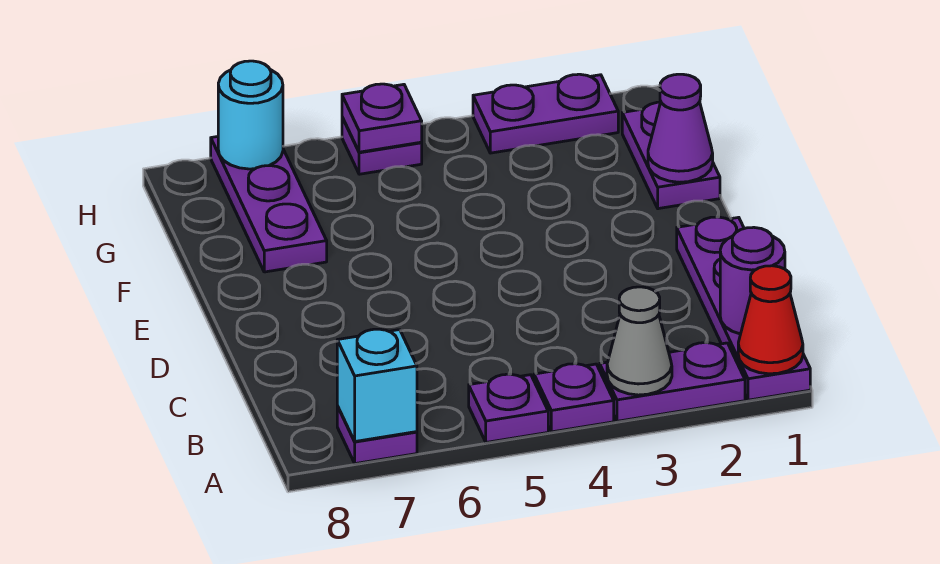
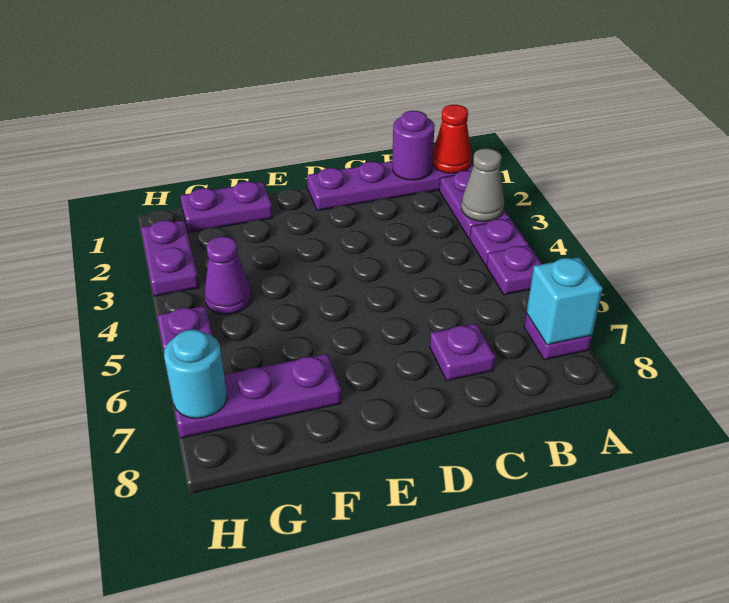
purple 1x1 cone [648,74,713,182] -> purple 1x1 cone moved to [205,236,252,314]
purple 1x1 plate [342,84,422,152] -> purple 1x1 plate moved to [430,323,495,381]

